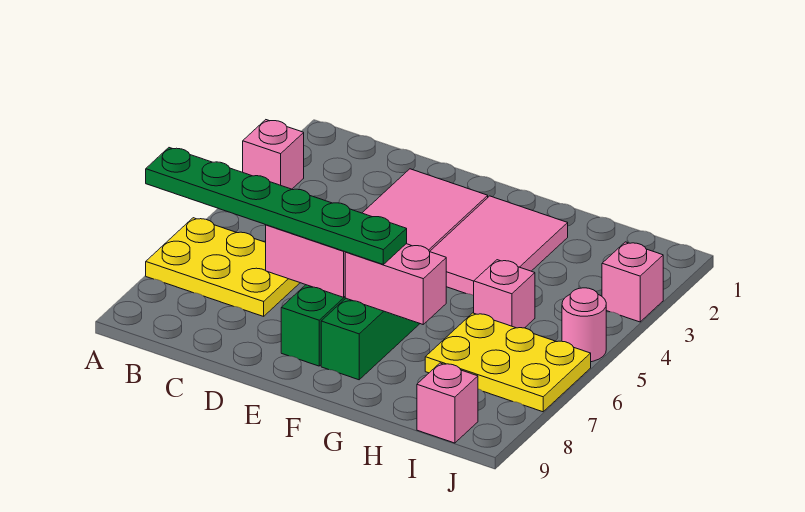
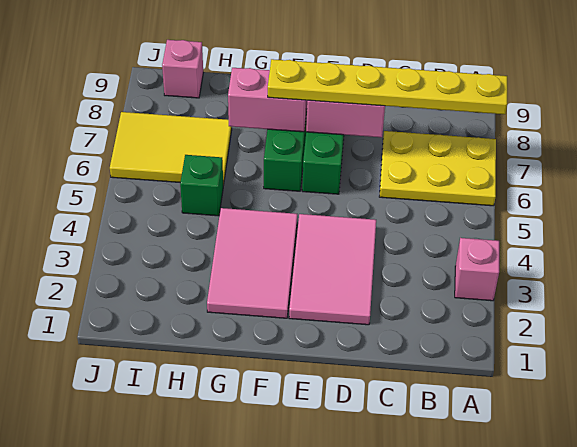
green 1x6 plate [146,148,407,264] -> yellow 1x6 plate [268,59,507,114]
pink 1x1 brick [474,260,535,328] -> green 1x1 brick [180,155,223,216]
yellow 2x3 plate [425,313,591,412] -> yellow 2x3 tile [110,112,232,185]
pink 1x1 brick [602,242,663,322] -> none
pink 1x1 round brick [562,288,606,362] -> none

